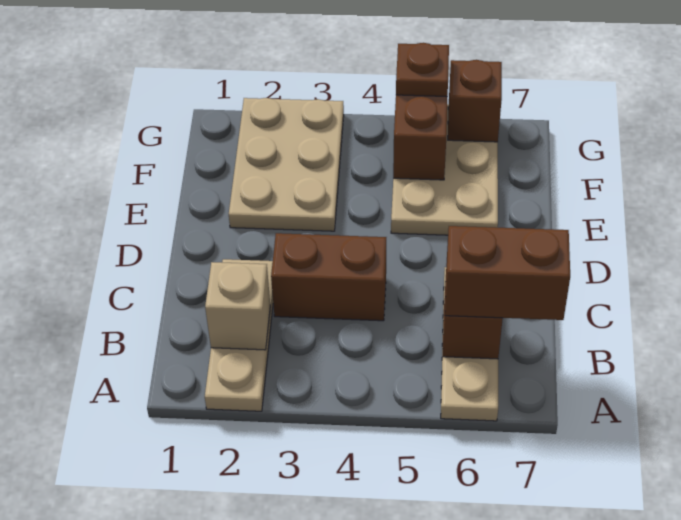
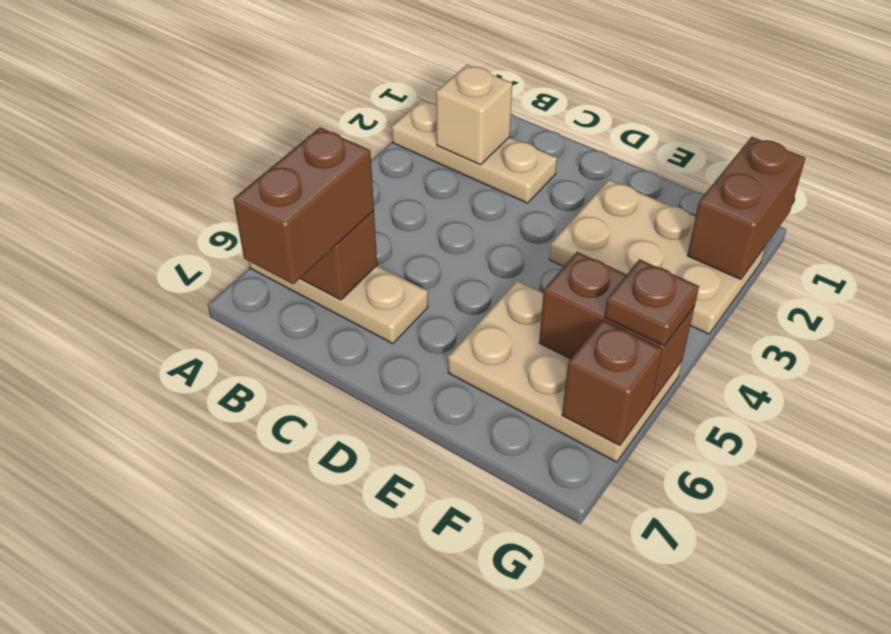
brown 1x2 brick [271,233,386,321] -> brown 1x2 brick moved to [687,137,805,279]

